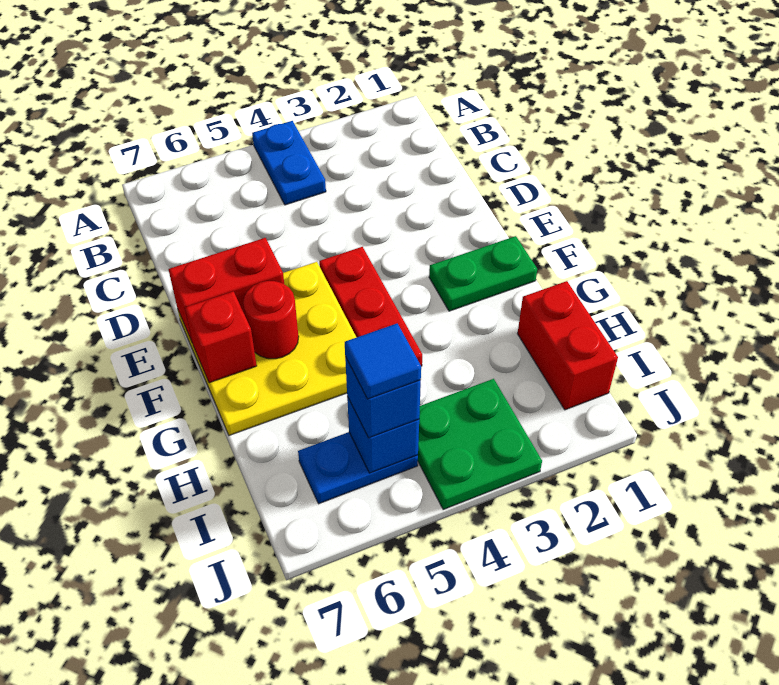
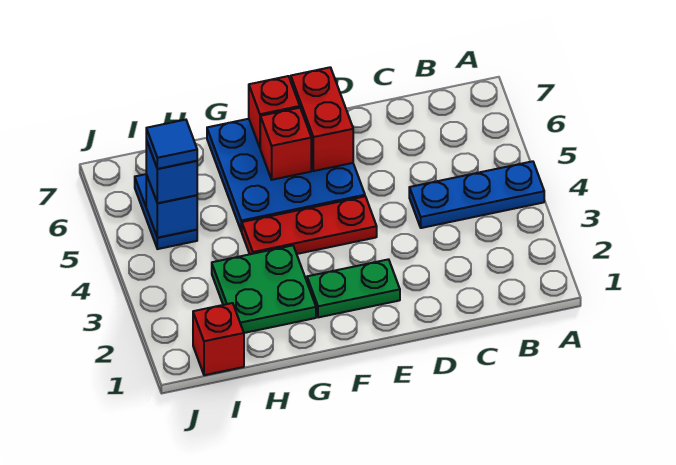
blue 1x2 plate [252,121,326,205] -> blue 1x3 plate [409,161,544,228]
yellow 3x3 plate [178,262,356,435] -> blue 3x3 plate [207,119,365,231]
green 1x2 plate [429,236,537,311] -> green 1x2 plate turned to [307,259,400,317]
red 1x1 round brick [243,281,299,359] -> red 1x1 brick [260,108,311,180]
red 1x2 brick [518,281,618,410] -> red 1x1 brick [193,303,244,375]
green 2x2 plate [418,379,542,509] -> green 2x2 plate moved to [212,245,316,333]

